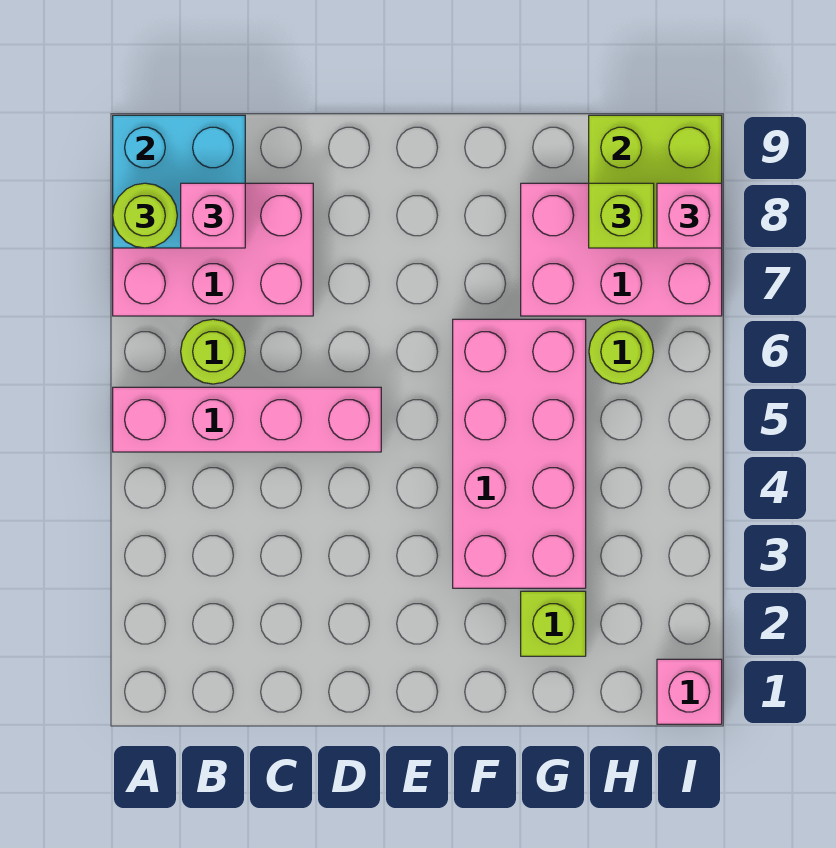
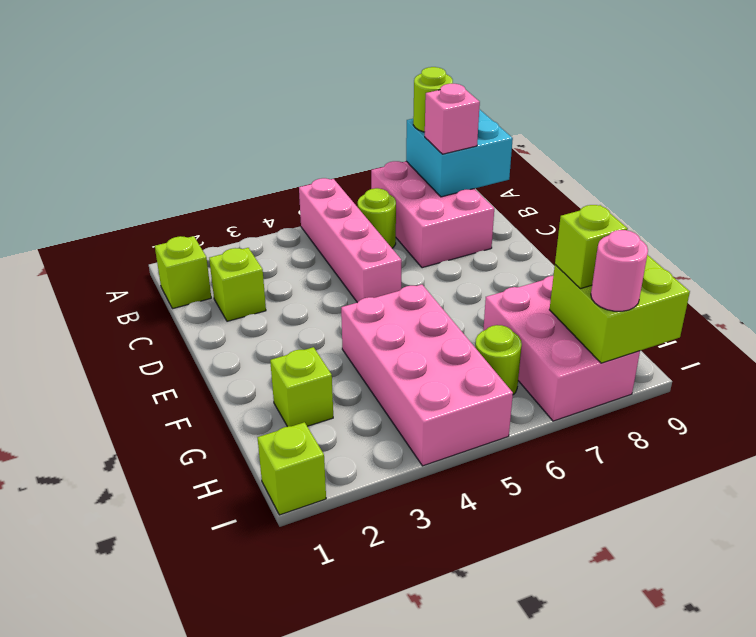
none -> lime 1x1 brick [155,236,211,309]
none -> lime 1x1 brick [209,248,266,321]
pink 2x4 brick [453,319,586,588] -> pink 2x4 brick turned to [341,285,513,466]
pink 1x1 brick [657,659,722,724] -> lime 1x1 brick [257,422,326,515]
pink 1x1 brick [657,183,722,248] -> pink 1x1 round brick [591,230,648,311]

